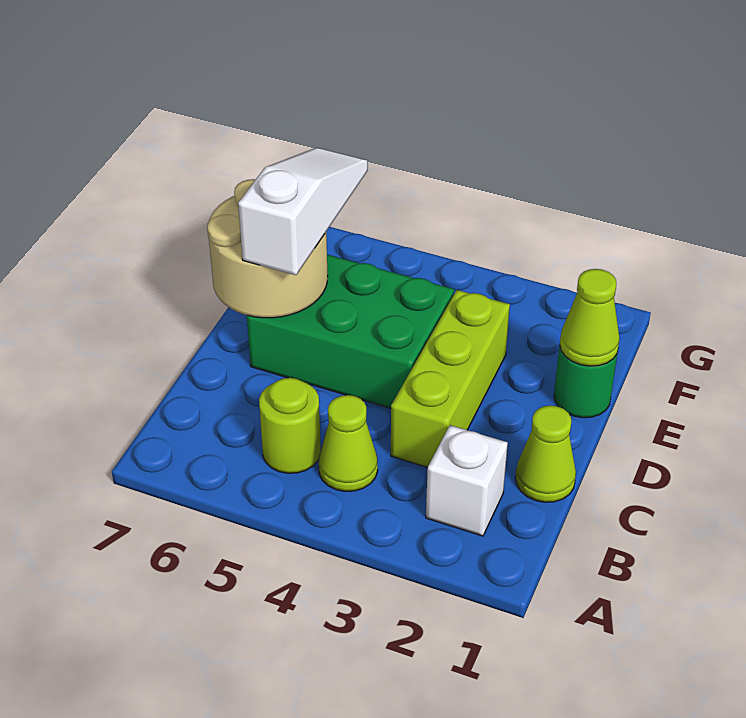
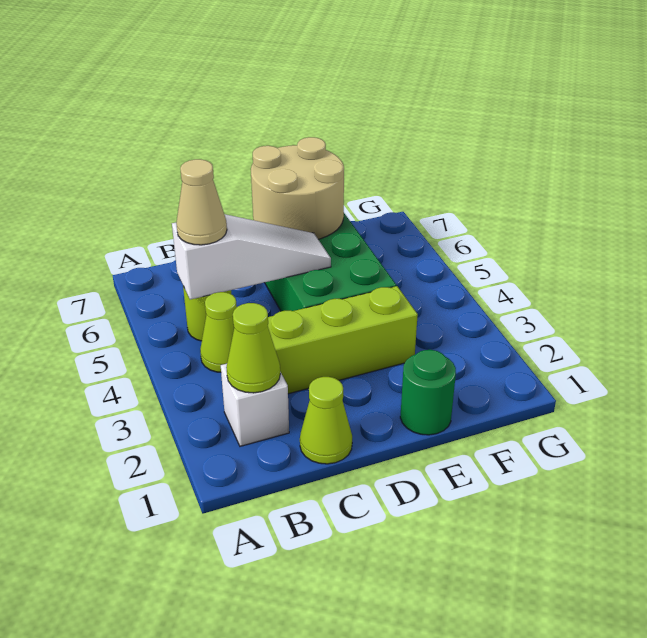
none -> tan 1x1 cone [176,159,227,245]
white 1x3 slope [238,148,368,275] -> white 1x3 slope moved to [172,214,331,299]
lime 1x1 cone [560,269,620,366] -> lime 1x1 cone moved to [226,303,280,393]

